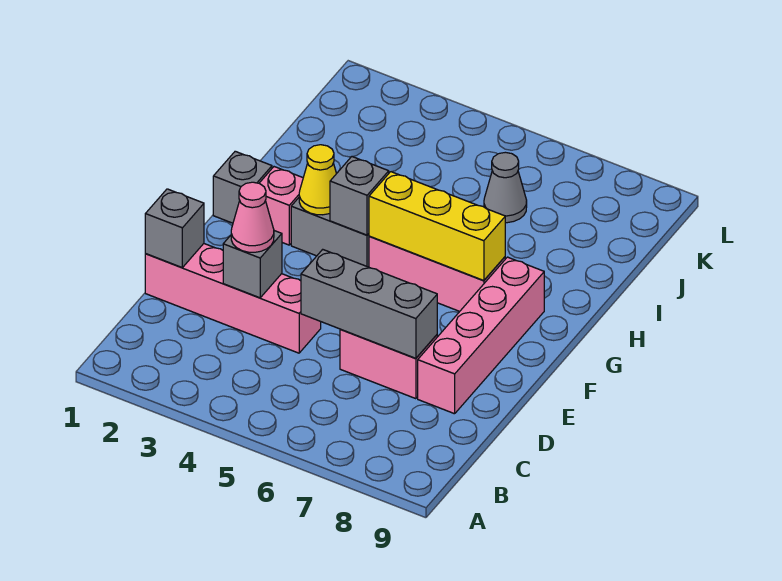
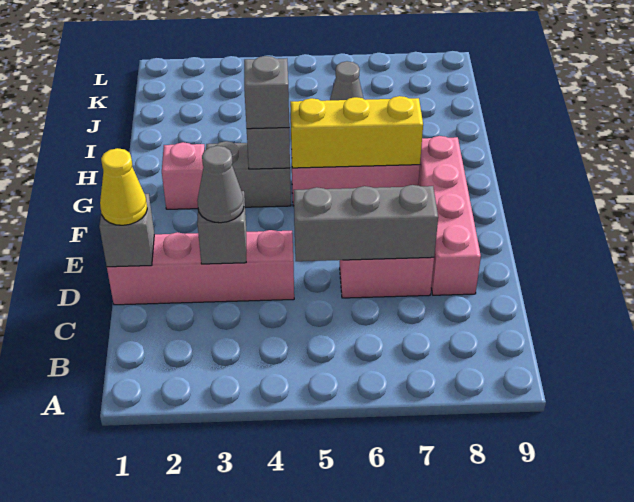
pink 1x1 cone [231,182,274,252] -> grey 1x1 cone [197,146,244,223]
grey 1x1 brick [213,151,272,223] -> grey 1x1 brick moved to [244,56,289,129]
yellow 1x1 cone [299,145,336,215] -> yellow 1x1 cone moved to [100,148,147,225]

